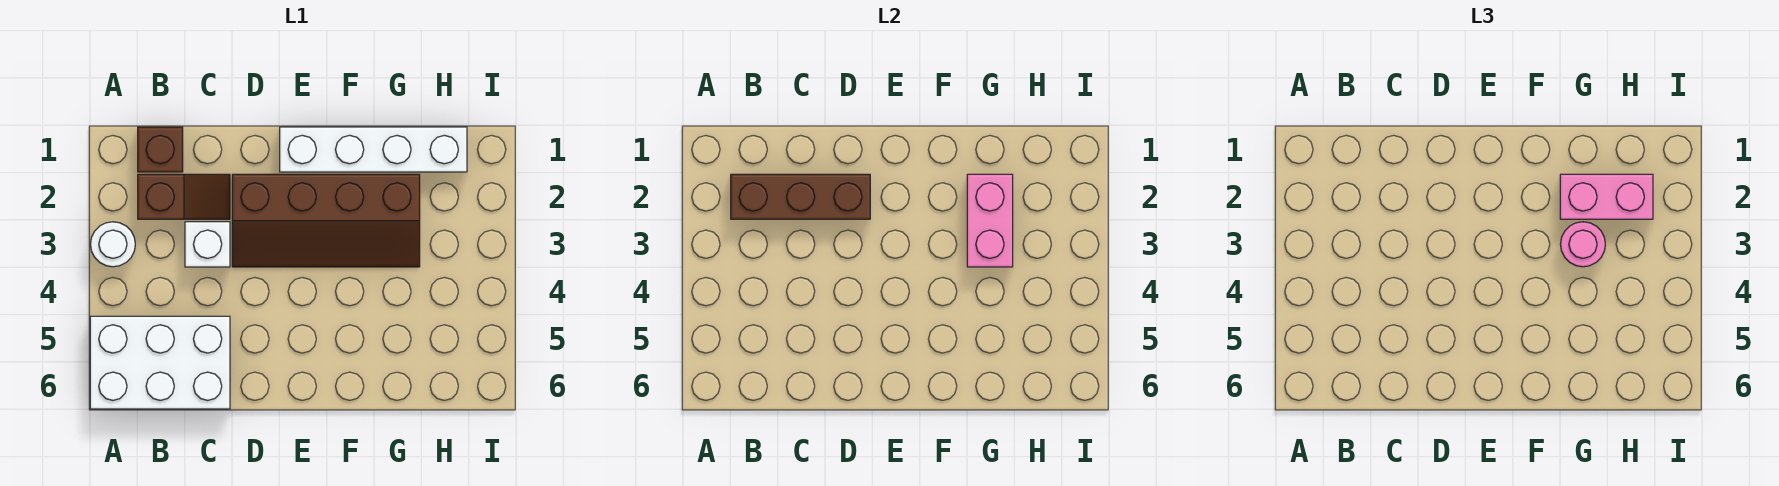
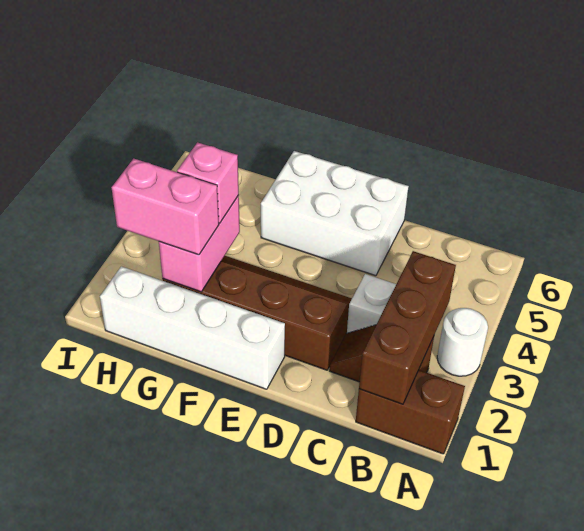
white 2x3 brick [90,316,230,409] -> white 2x3 brick moved to [261,151,409,276]
brown 1x1 brick [138,127,183,172] -> brown 1x2 brick [356,370,465,454]
brown 1x3 brick [731,174,870,219] -> brown 1x3 brick turned to [359,251,456,404]
pink 1x1 round brick [1560,222,1605,267] -> pink 1x1 brick [177,142,239,223]

